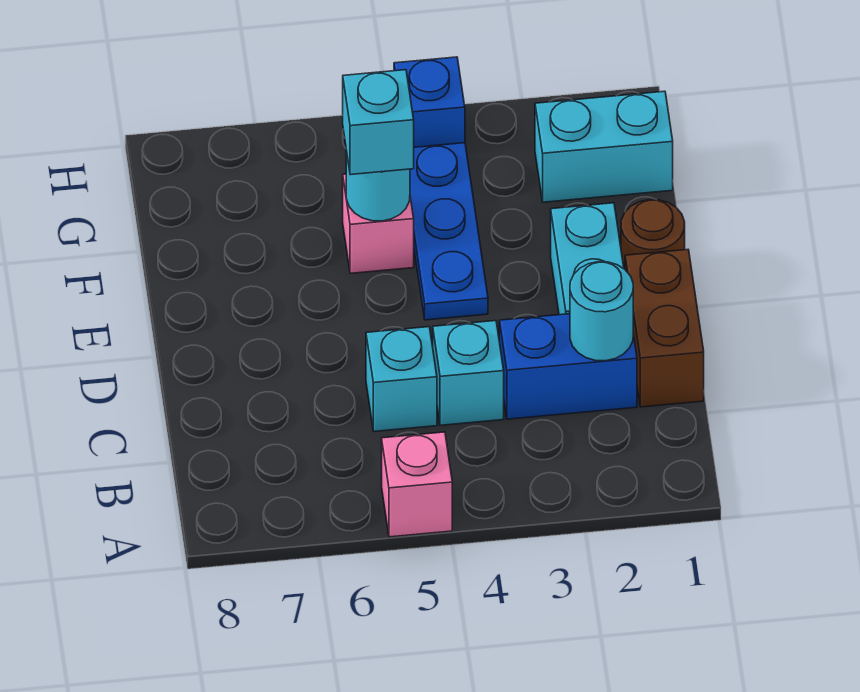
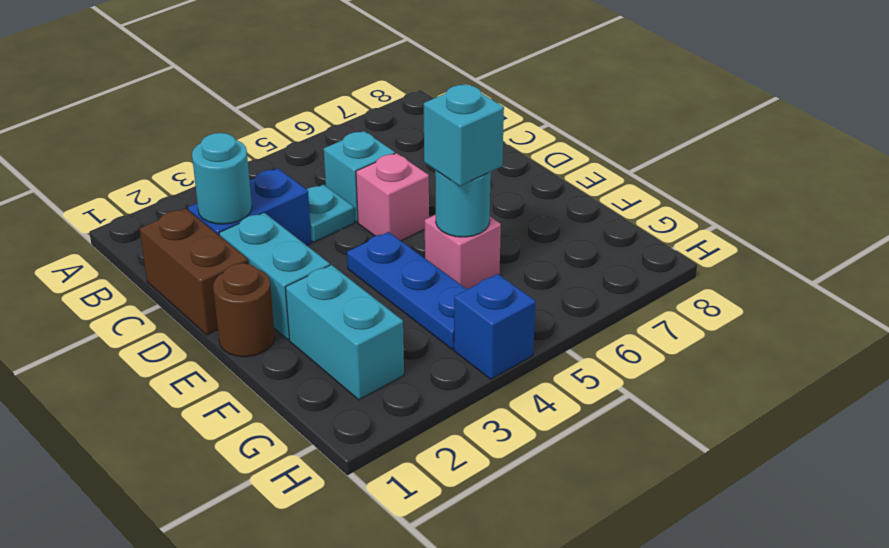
pink 1x1 brick [382,432,452,537] -> pink 1x1 brick moved to [356,153,429,241]
cyan 1x1 brick [433,321,504,425] -> cyan 1x1 plate [307,185,354,242]
cyan 1x2 brick [535,91,673,202] -> cyan 1x2 brick turned to [285,265,404,400]

